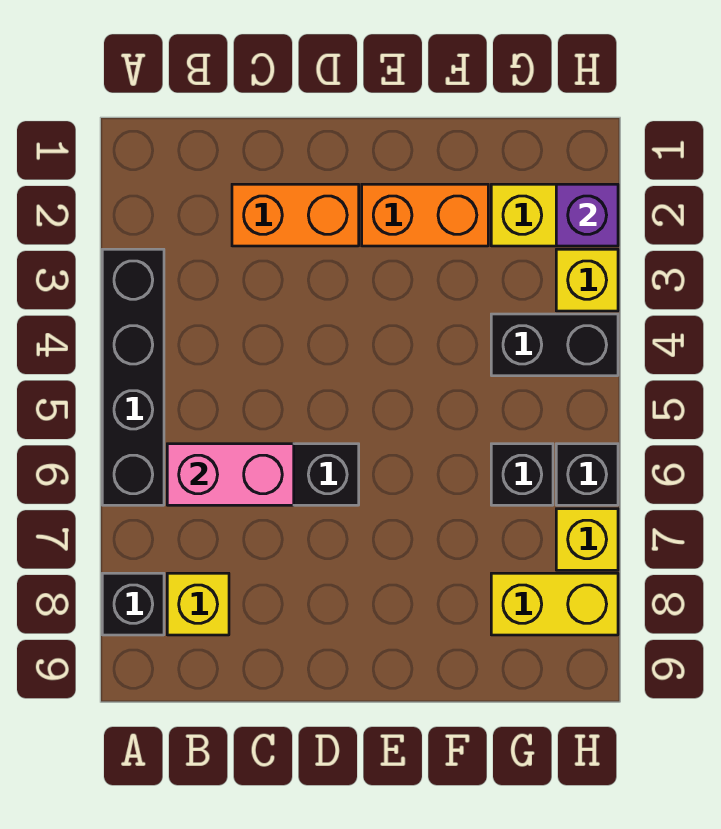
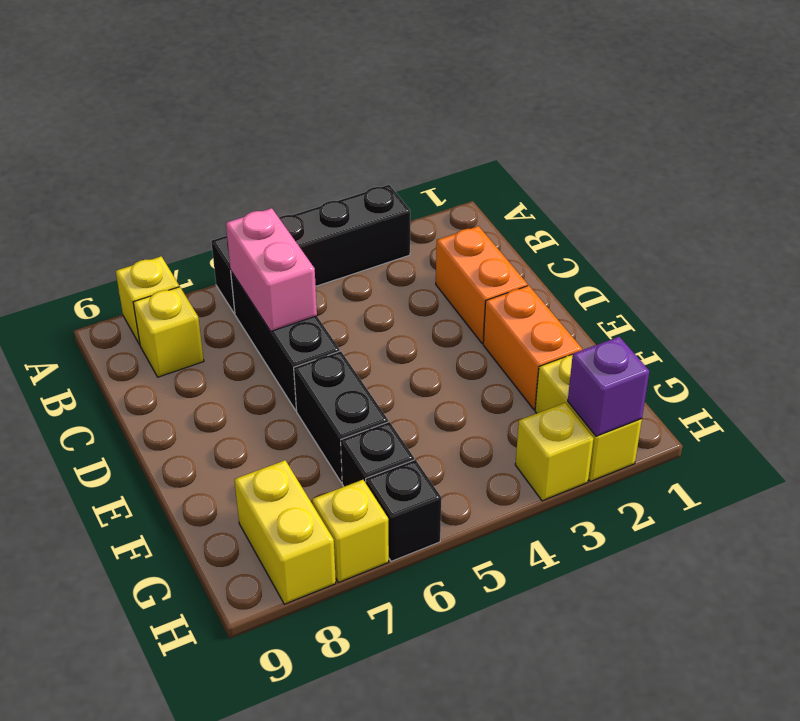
black 1x1 brick [102,573,164,635] -> yellow 1x1 brick [116,256,179,345]
black 1x2 brick [491,314,618,376] -> black 1x2 brick moved to [294,351,388,482]

